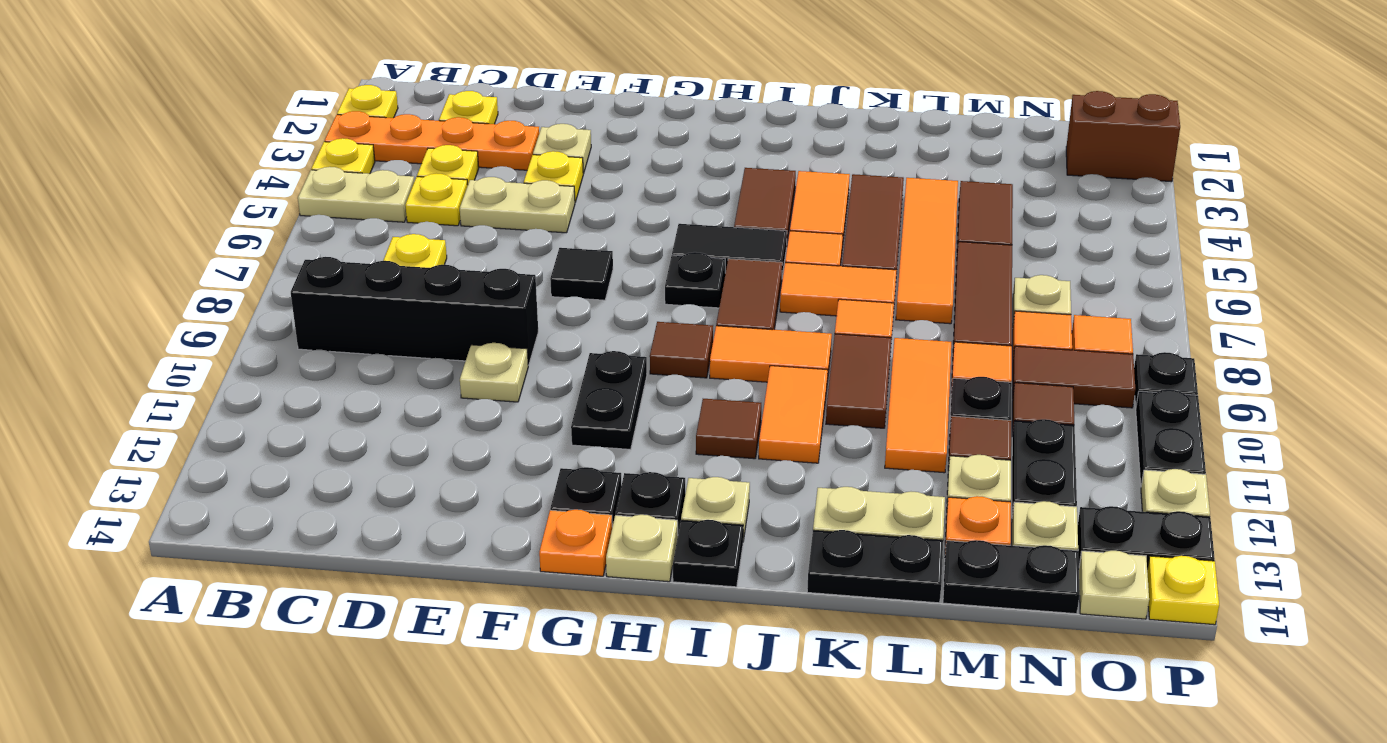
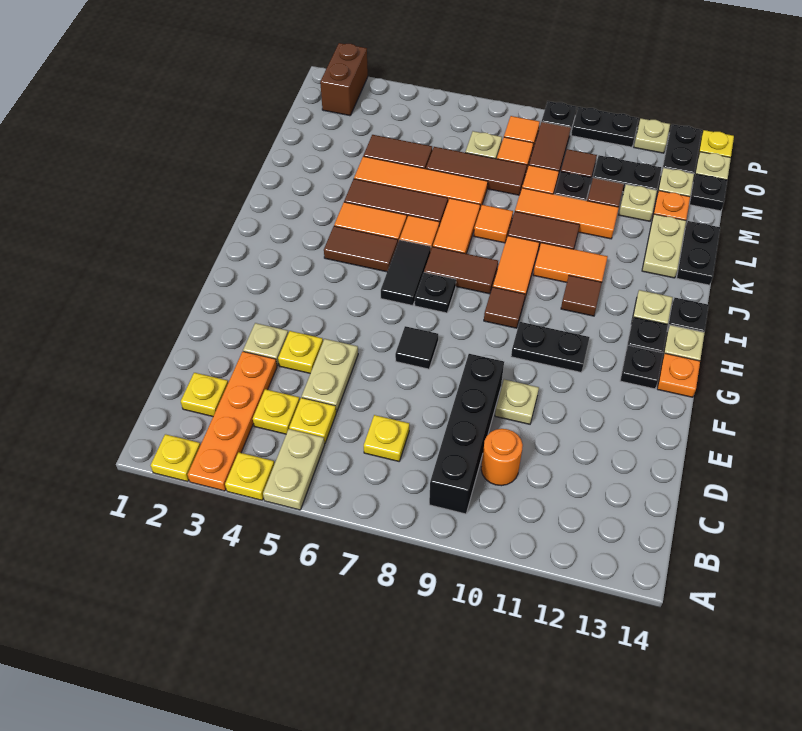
none -> orange 1x1 round brick [481,429,523,486]
black 1x2 plate [943,540,1080,614] -> black 1x1 plate [690,174,727,211]

